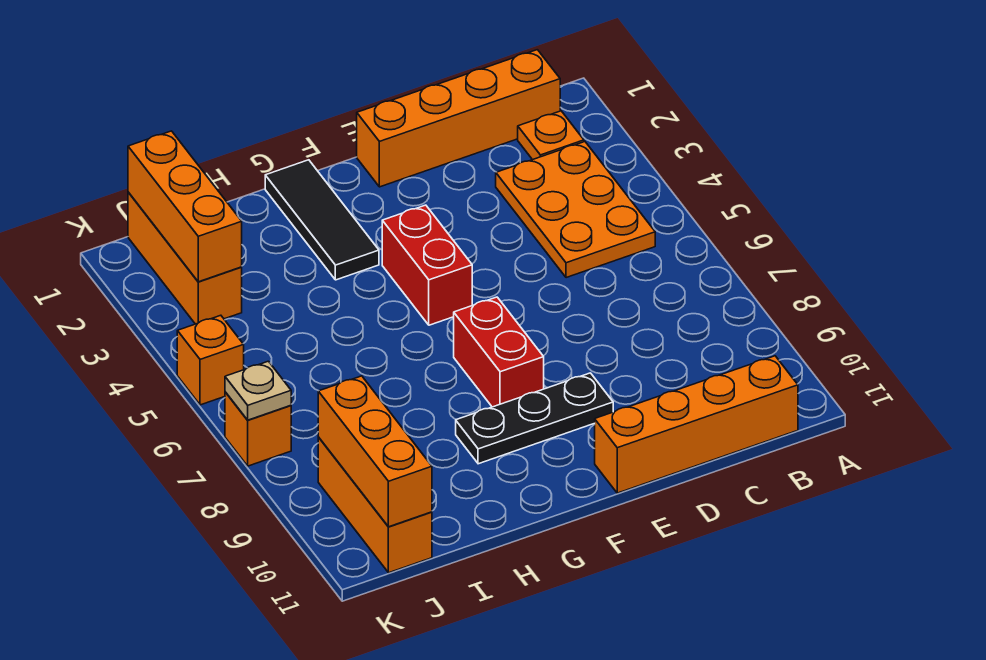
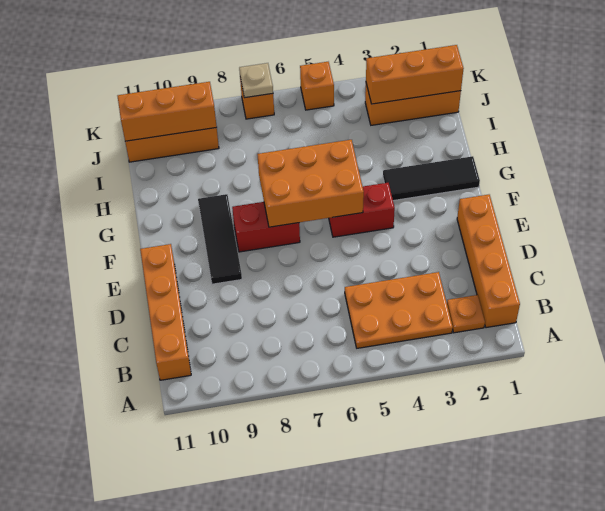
black 1x3 plate [456,373,613,464] -> black 1x3 tile [198,194,242,284]
none -> orange 2x3 brick [257,140,364,227]

